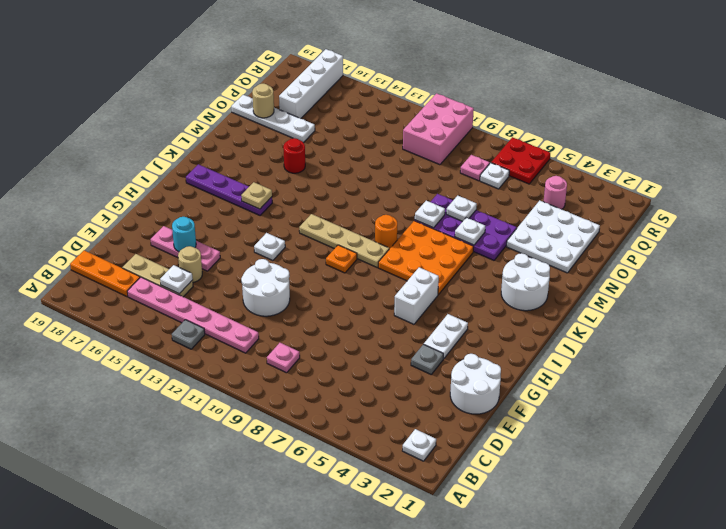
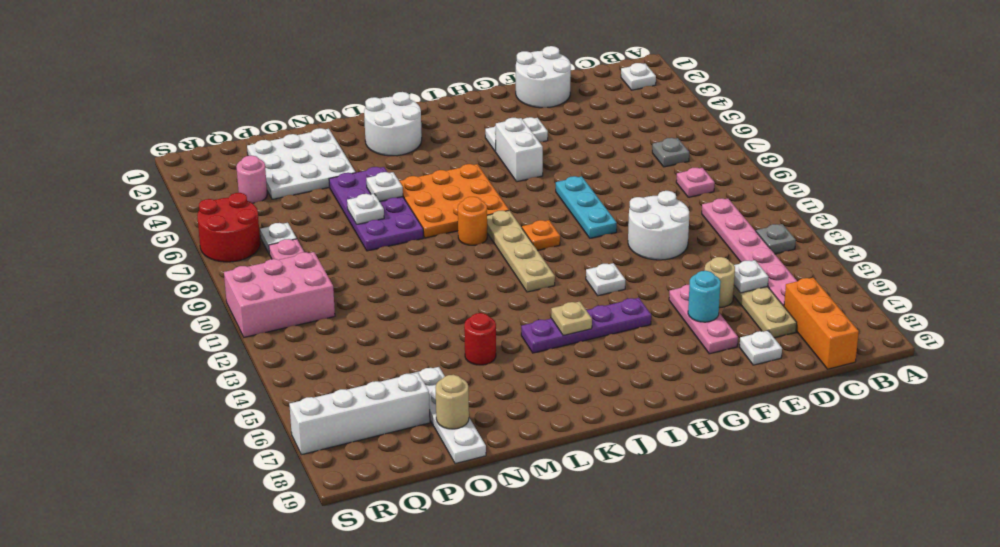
orange 1x3 plate [70,250,140,297] -> orange 1x3 brick [784,278,859,369]
grey 1x1 plate [411,344,443,374] -> grey 1x1 plate moved to [652,138,689,167]
none -> cyan 1x3 plate [556,176,617,238]
white 1x2 brick [394,267,439,324] -> white 1x2 brick turned to [495,118,543,182]
purple 1x4 plate [186,164,272,215] -> purple 1x4 plate turned to [521,298,651,353]
white 1x1 plate [415,201,445,228] -> white 1x1 plate moved to [740,331,782,365]
red 2x2 plate [491,137,550,184] -> red 2x2 round brick [197,193,260,262]

